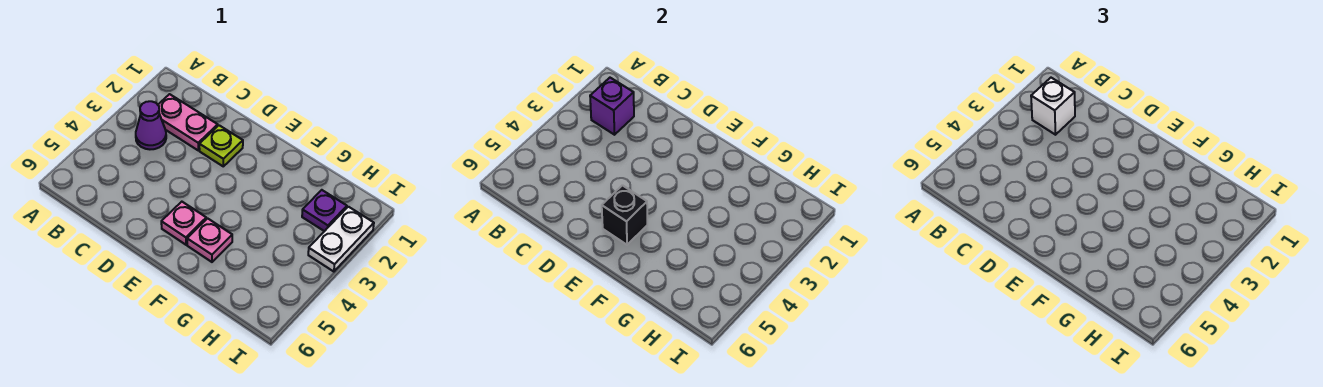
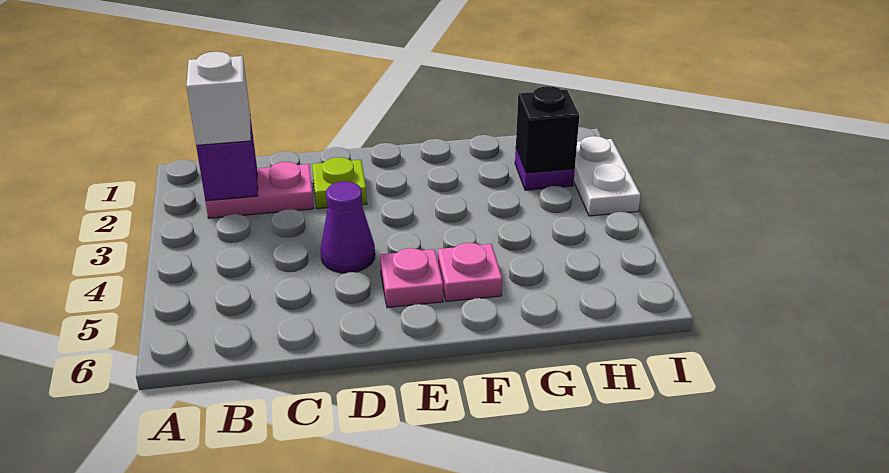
purple 1x1 cone [136,101,166,149] -> purple 1x1 cone moved to [321,181,375,273]
black 1x1 brick [602,185,647,245] -> black 1x1 brick moved to [516,86,579,173]

